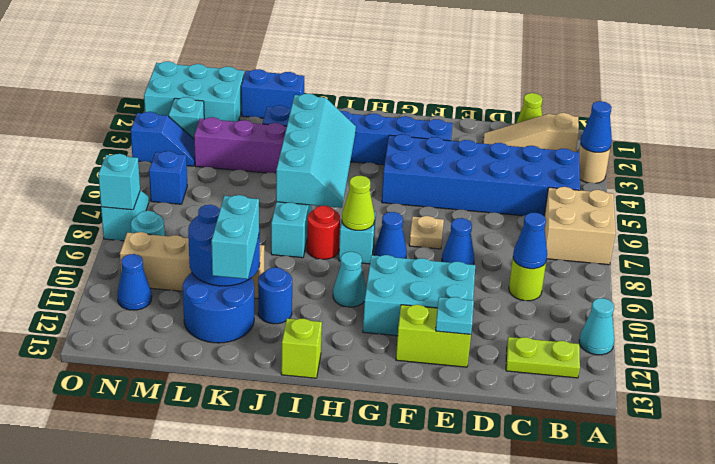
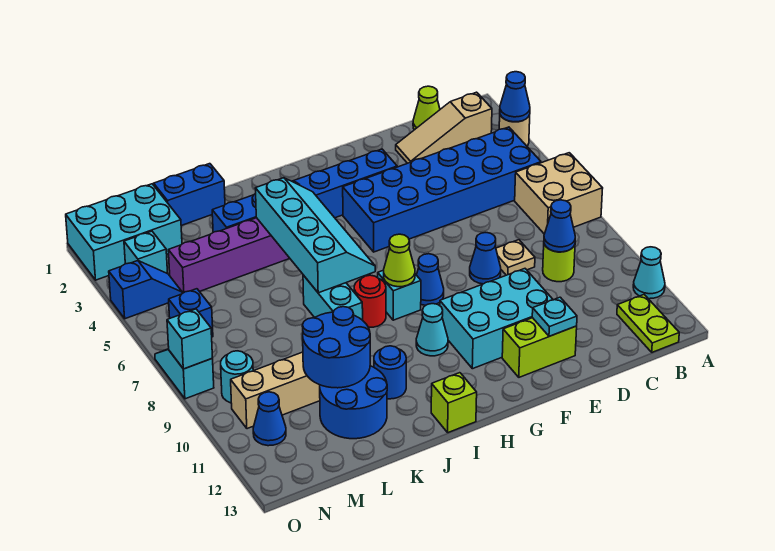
lime 1x2 plate [506,337,580,378] -> lime 1x2 plate turned to [617,295,679,352]
tan 1x1 plate [409,216,444,249] -> tan 1x1 plate moved to [496,240,535,275]
cyan 1x2 brick [211,195,259,279] -> none

